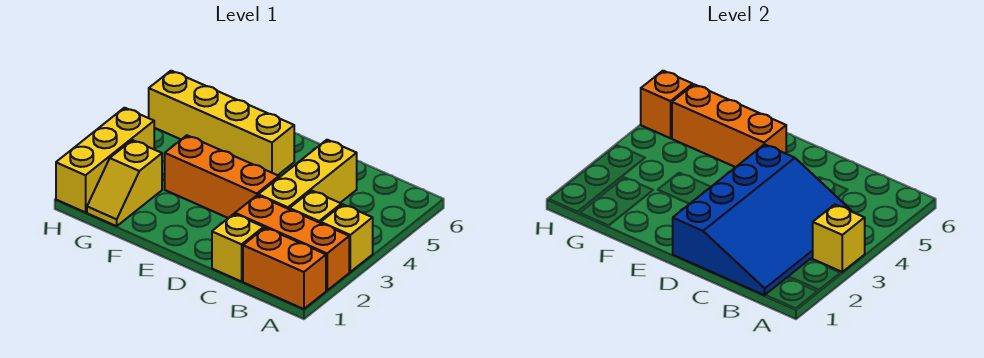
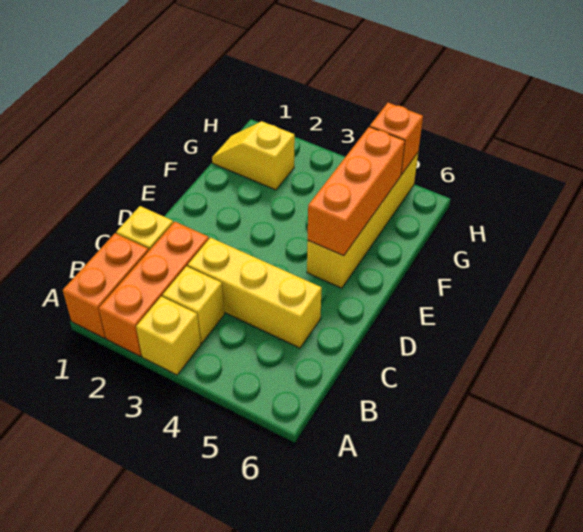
yellow 1x1 brick [813,205,865,272] -> none
blue 3x4 slope [673,144,853,295] -> none
orange 1x3 brick [165,135,279,218] -> none
yellow 1x3 brick [56,108,154,212] -> none

